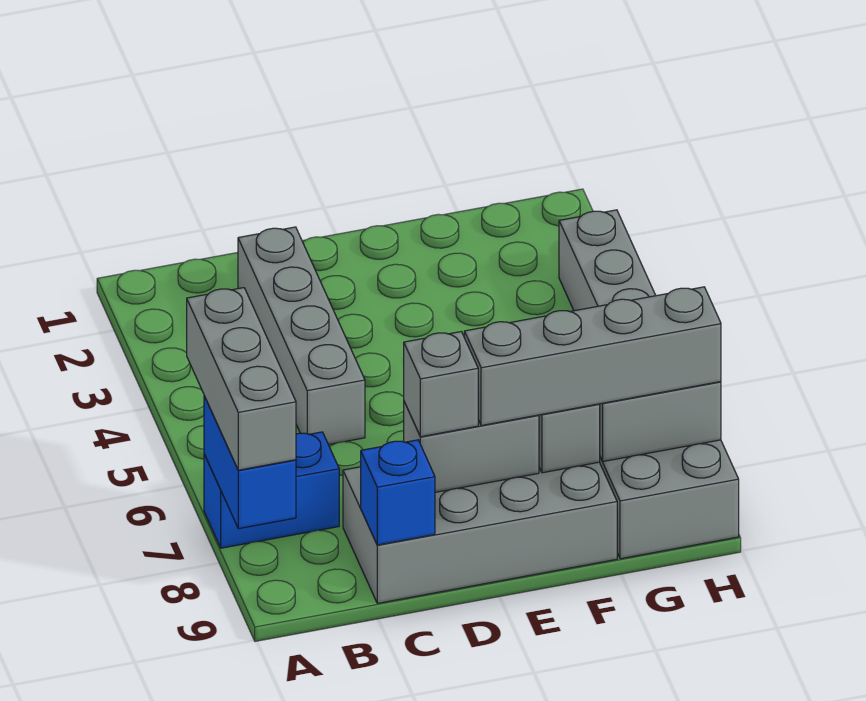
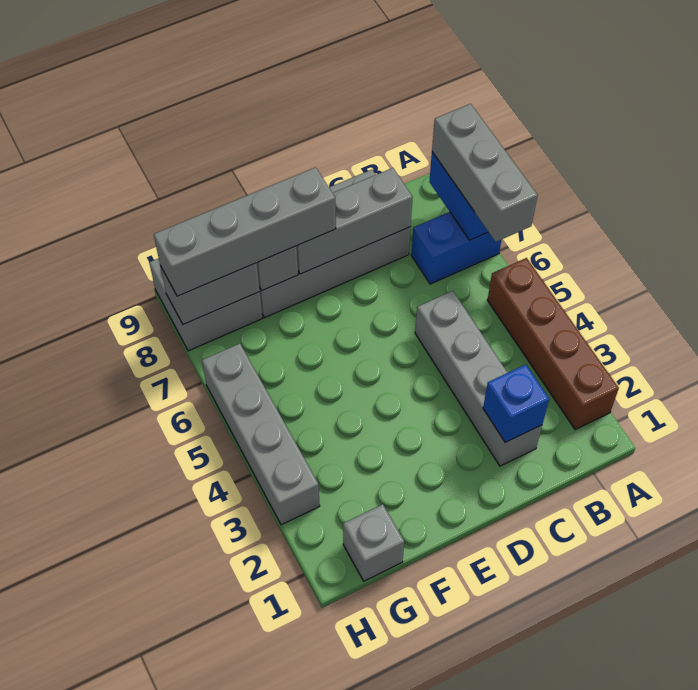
none -> brown 1x4 brick [487,258,619,429]
blue 1x1 brick [361,440,435,545] -> blue 1x1 brick moved to [483,365,549,442]
grey 1x2 brick [404,402,539,492] -> grey 1x3 brick [297,168,413,274]
grey 1x1 brick [404,332,478,437] -> grey 1x1 brick moved to [343,504,404,581]

